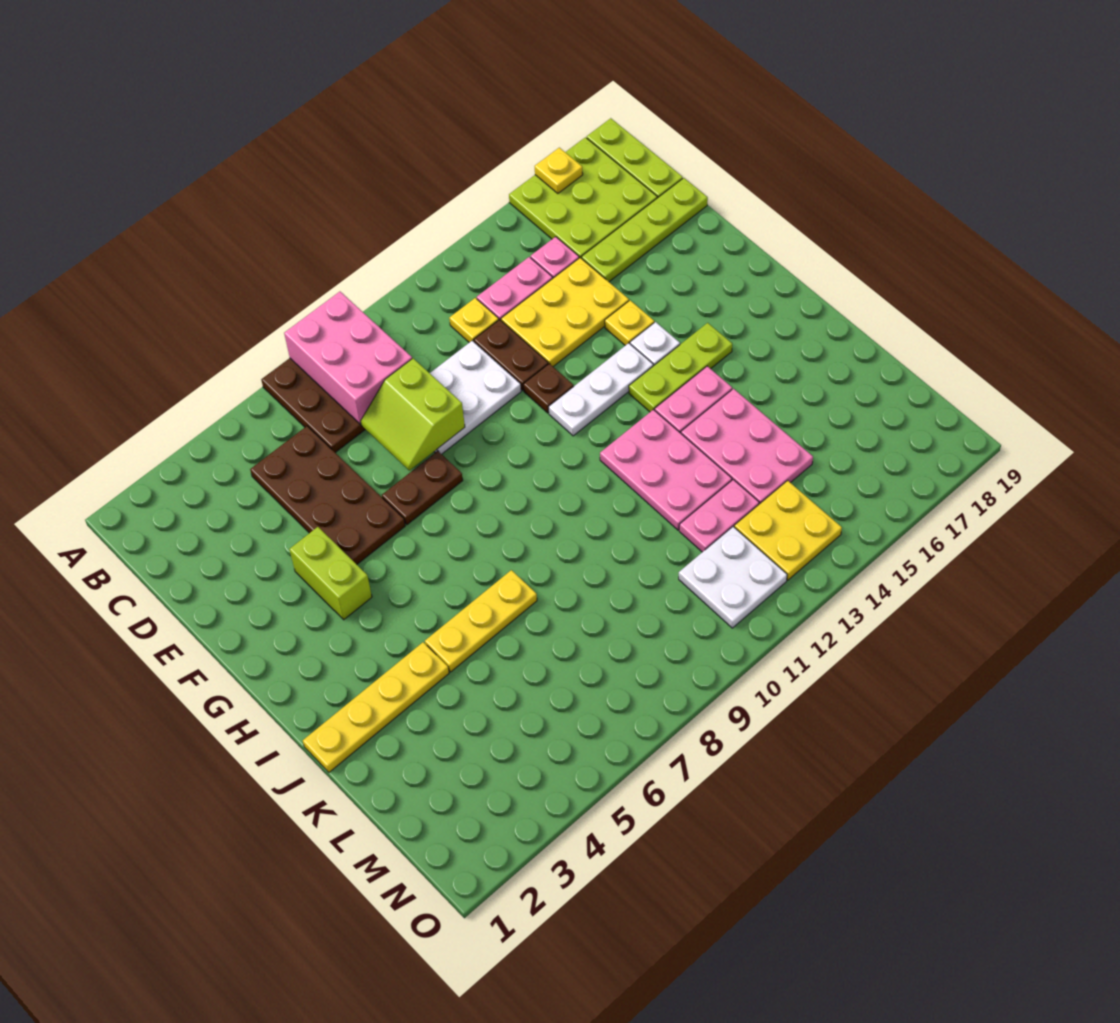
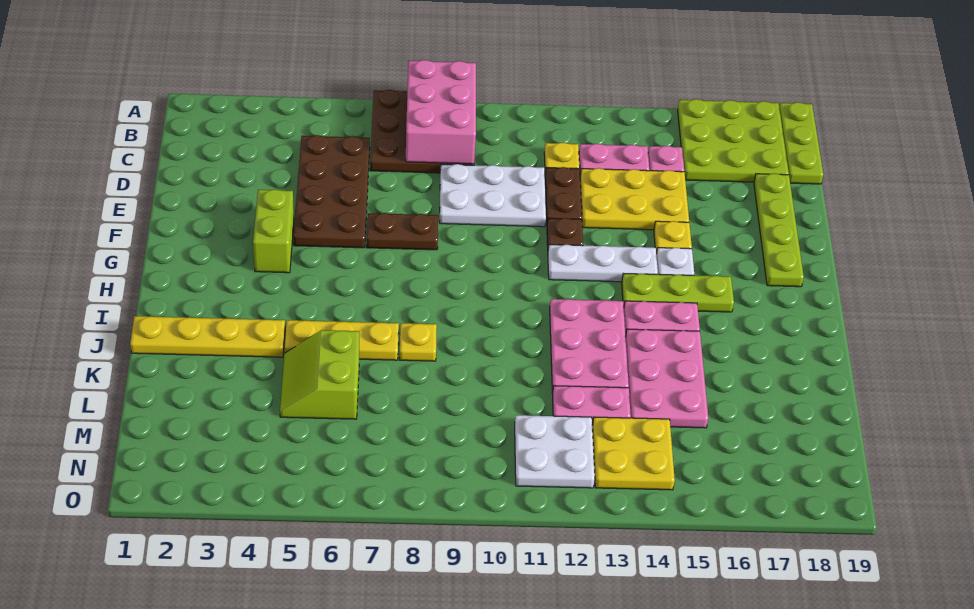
yellow 1x1 plate [535,148,583,193] -> yellow 1x1 plate moved to [400,323,437,361]
lime 2x2 slope [361,358,465,470] -> lime 2x2 slope moved to [280,330,359,419]
lime 1x4 plate [582,178,708,282] -> lime 1x4 plate turned to [754,173,804,287]

